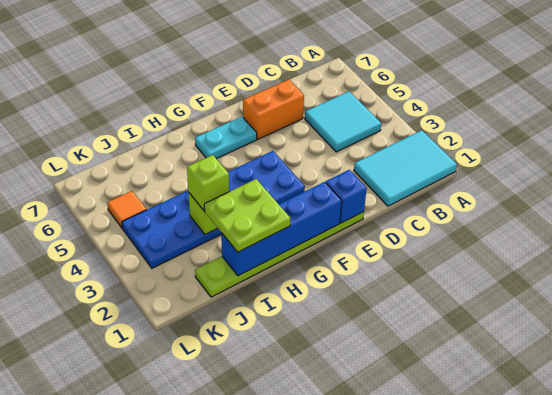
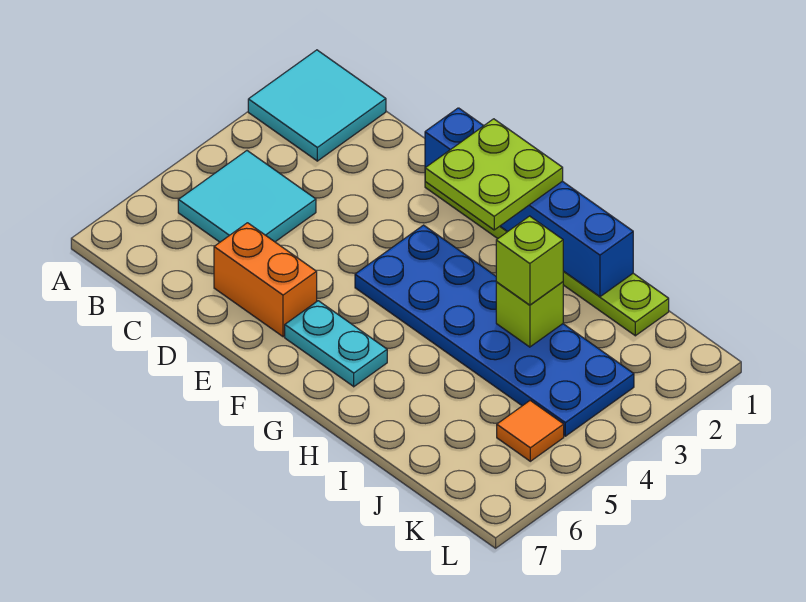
cyan 2x3 tile [354,130,457,206] -> cyan 2x2 tile [248,50,386,161]
lime 2x2 plate [204,179,290,252] -> lime 2x2 plate moved to [425,119,563,230]

